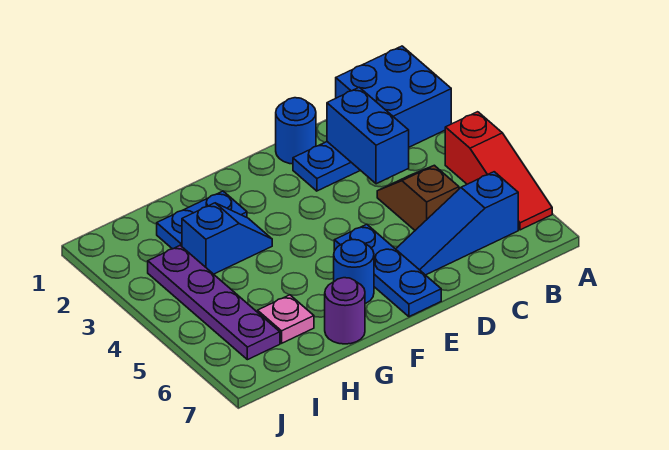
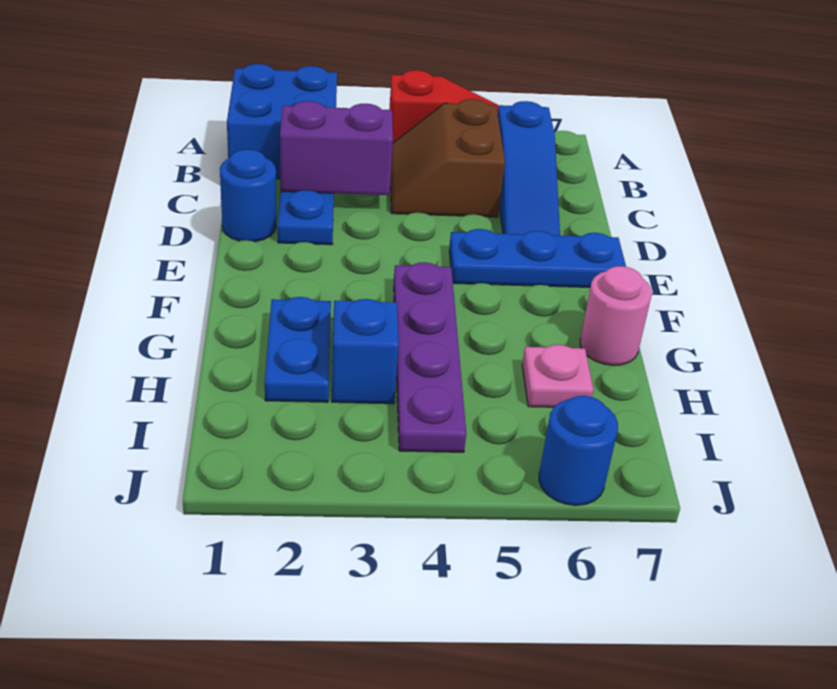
blue 1x2 brick [327,87,409,184] -> purple 1x2 brick [280,101,393,195]
brown 1x2 slope [377,165,459,230] -> brown 2x2 slope [390,99,505,217]
blue 1x1 round brick [334,240,374,304] -> blue 1x1 round brick moved to [539,396,618,505]
purple 1x1 round brick [325,278,365,344] -> pink 1x1 round brick [580,266,652,365]
purple 1x4 plate [148,246,280,360] -> purple 1x4 plate turned to [394,262,466,452]

